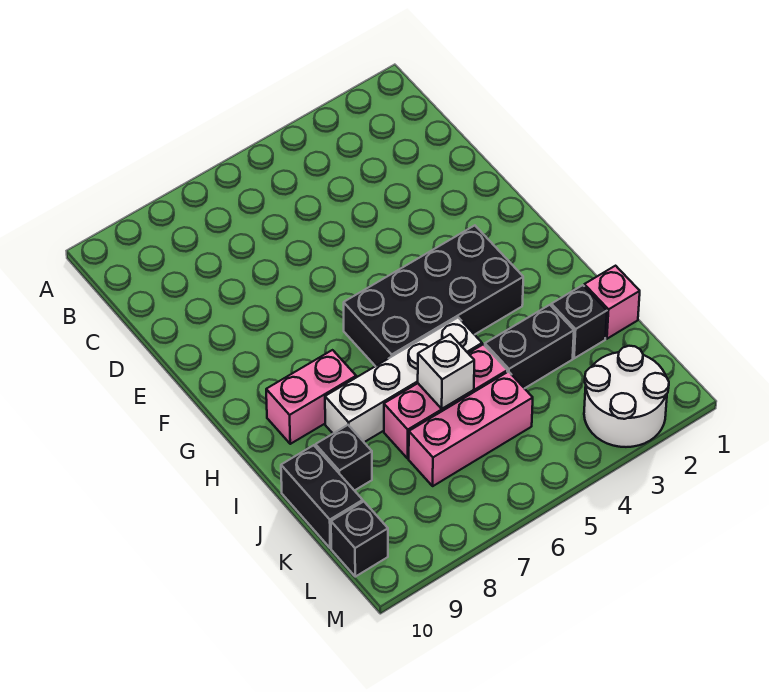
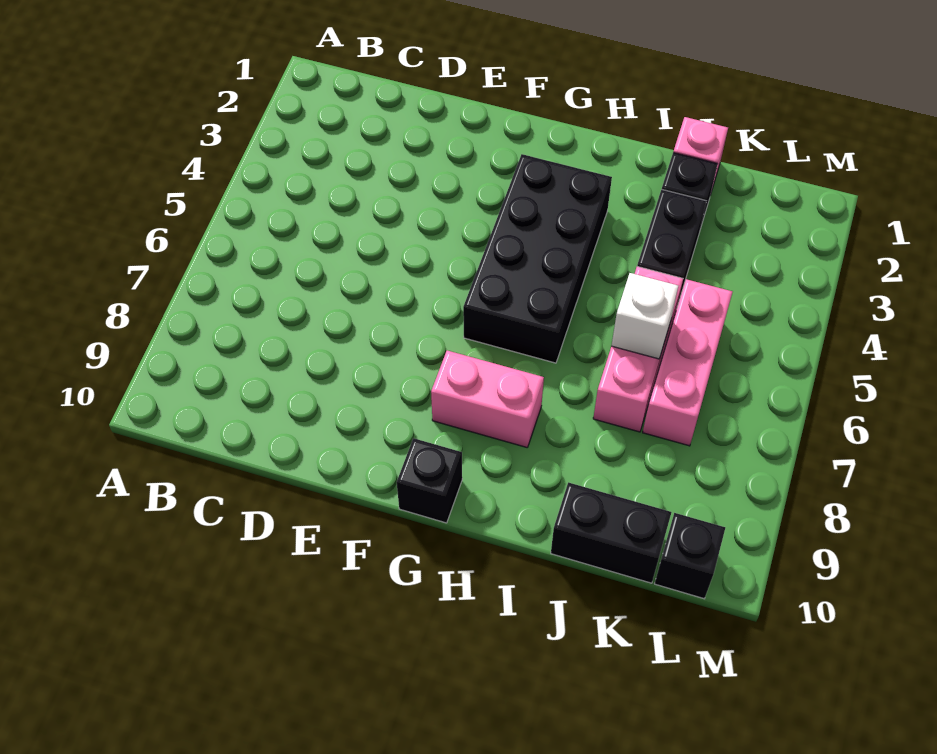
pink 1x2 brick [266,350,356,444] -> pink 1x2 brick turned to [431,351,544,447]
white 1x4 brick [325,317,482,442] -> none
black 1x1 brick [316,425,372,491] -> black 1x1 brick moved to [397,438,462,523]
white 2x2 round brick [584,346,669,447] -> none

